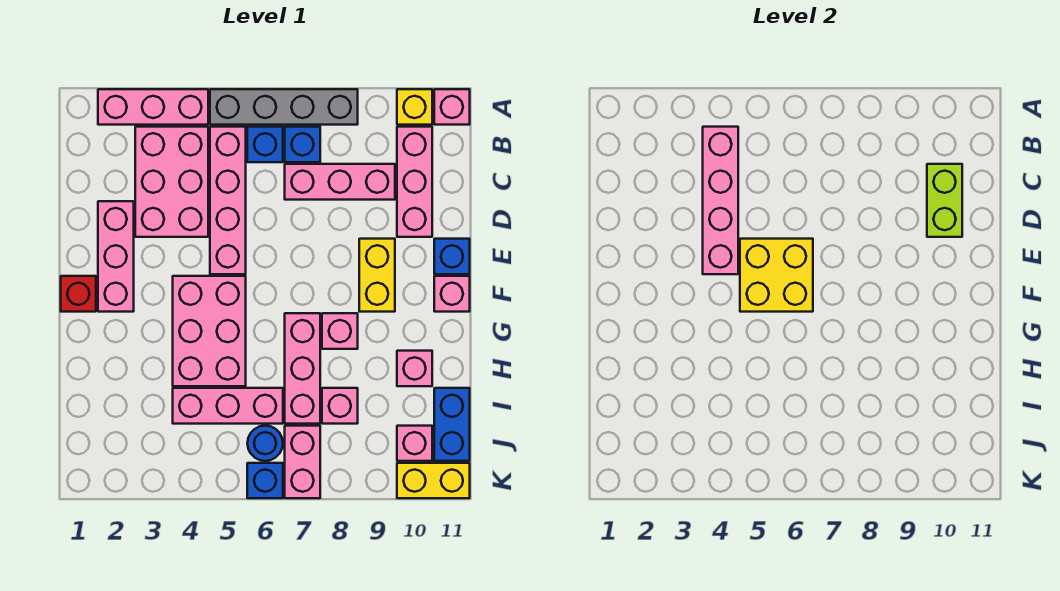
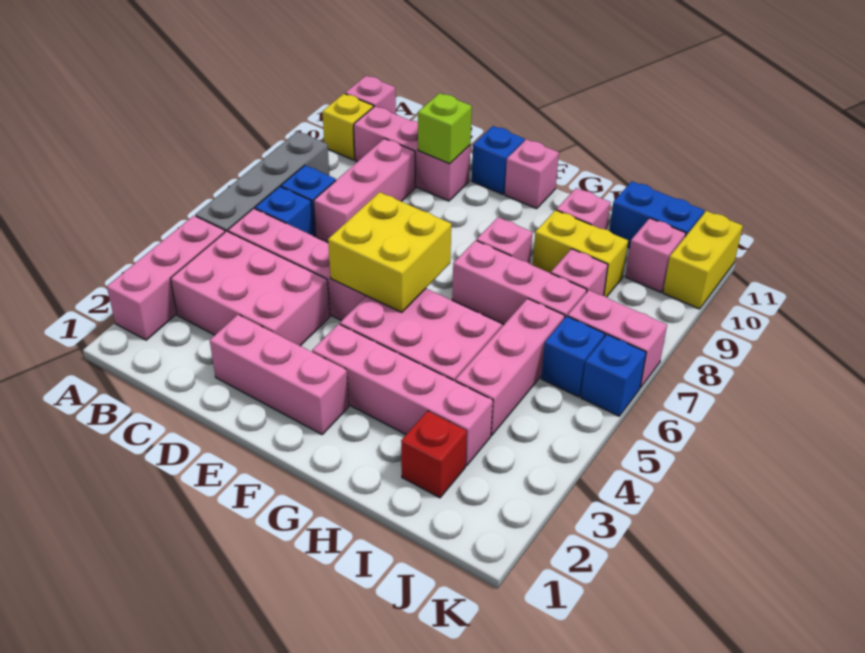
pink 1x4 brick [703,127,738,274] -> pink 1x4 brick moved to [312,324,493,466]
lime 1x2 brick [927,164,962,237] -> lime 1x1 brick [418,93,472,164]
yellow 1x2 brick [359,239,395,312] -> yellow 1x2 brick moved to [533,210,628,297]
red 1x1 brick [61,276,96,312] -> red 1x1 brick moved to [401,411,467,498]
blue 1x1 round brick [247,426,283,461] -> blue 1x1 brick [541,316,605,397]

